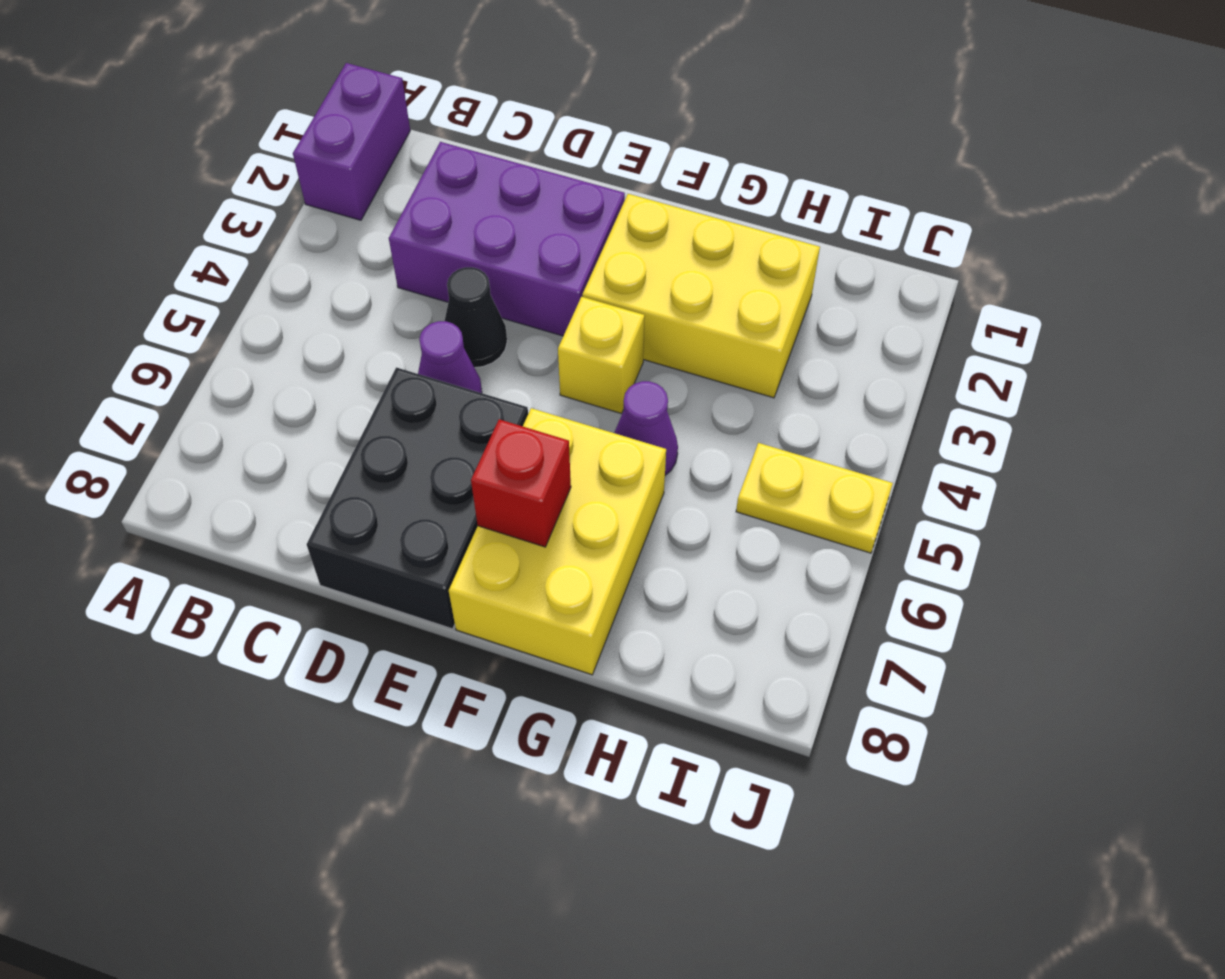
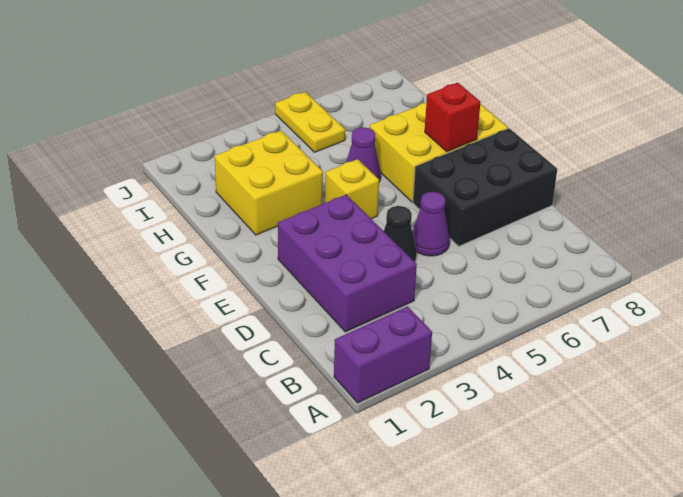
yellow 2x3 brick [582,194,820,398] -> yellow 2x2 brick [215,131,323,235]

